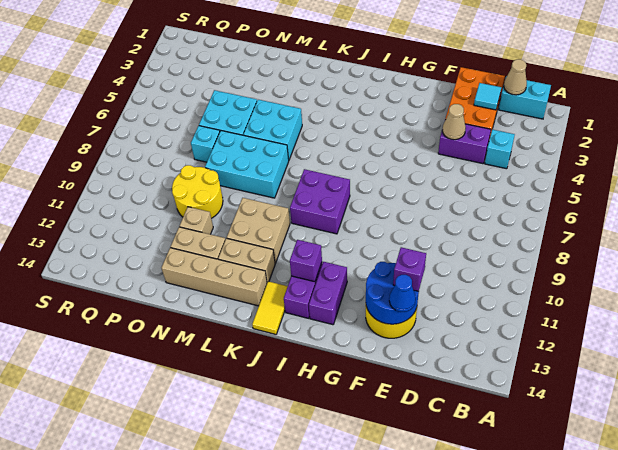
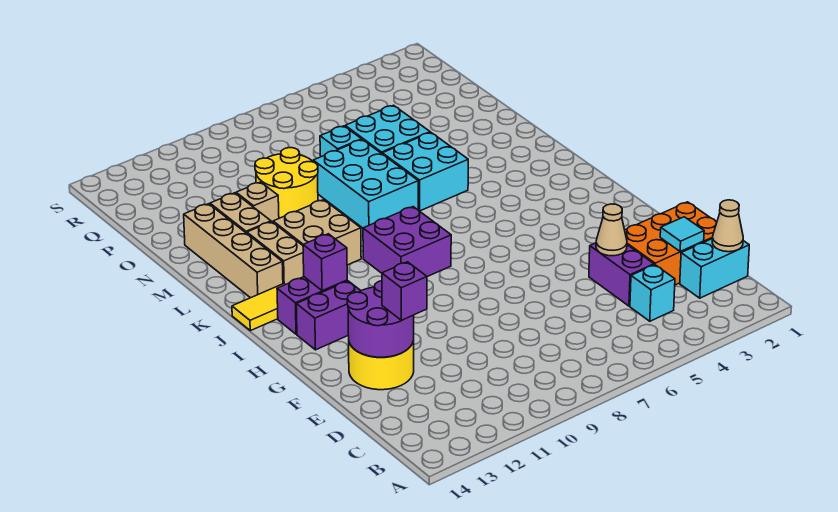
cyan 1x2 brick [499,76,551,119] -> cyan 1x2 brick turned to [680,238,749,298]
blue 2x2 round brick [366,262,419,324] -> purple 2x2 round brick [347,281,414,357]
blue 1x1 cone [389,275,416,312] -> none

